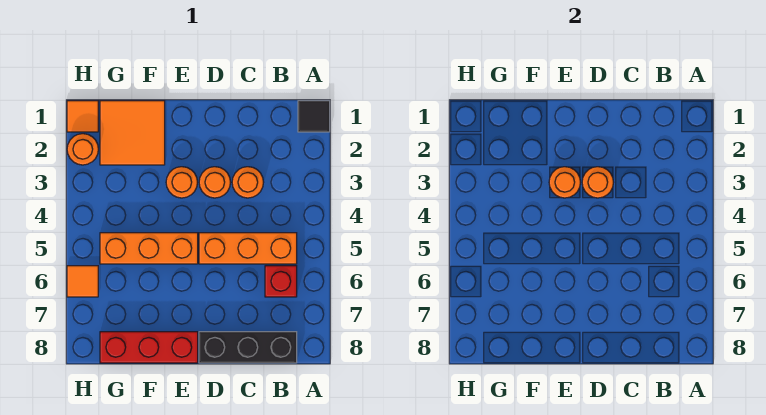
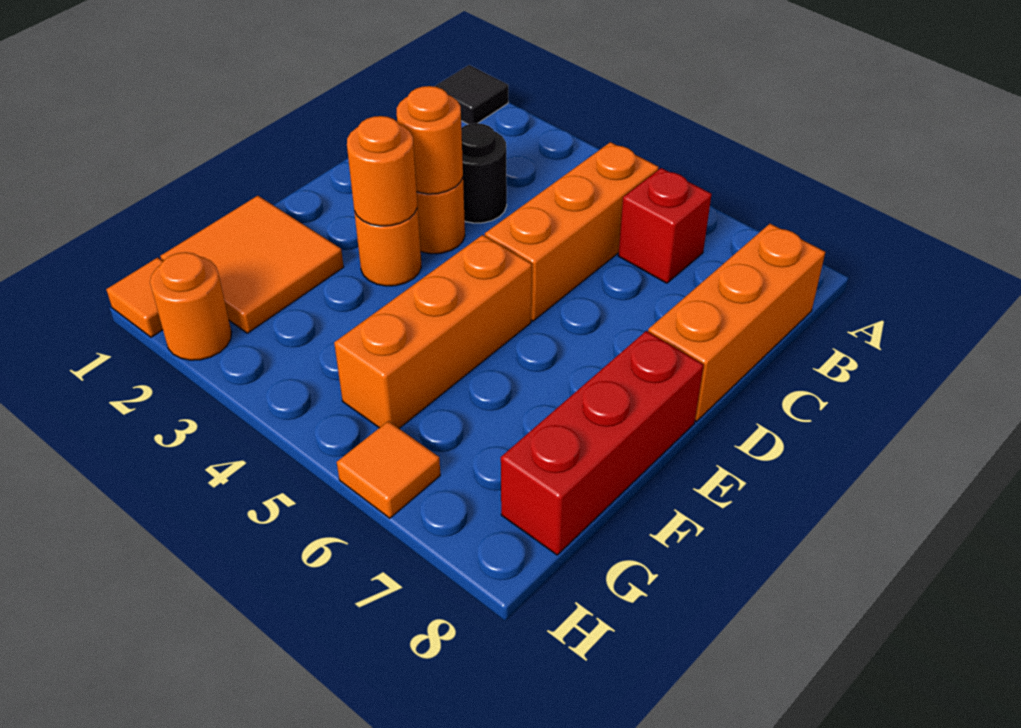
black 1x3 brick [199,332,297,363] -> orange 1x3 brick [648,224,825,421]
orange 1x1 round brick [232,167,264,198] -> black 1x1 round brick [461,123,507,223]

